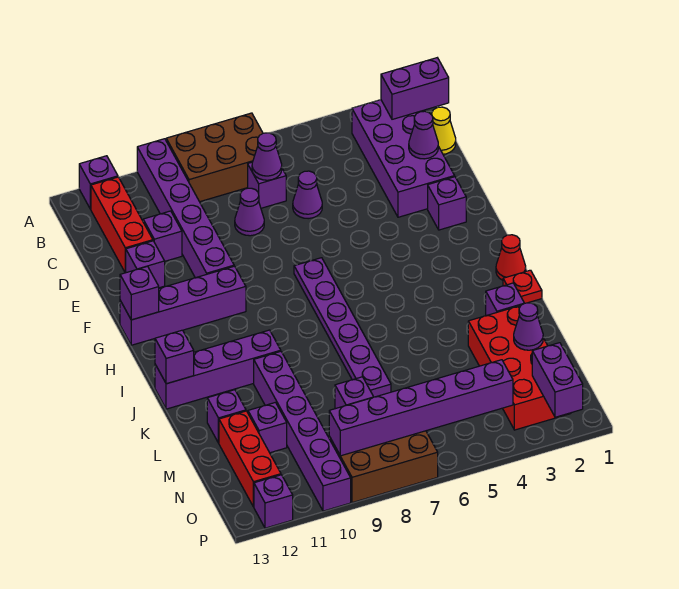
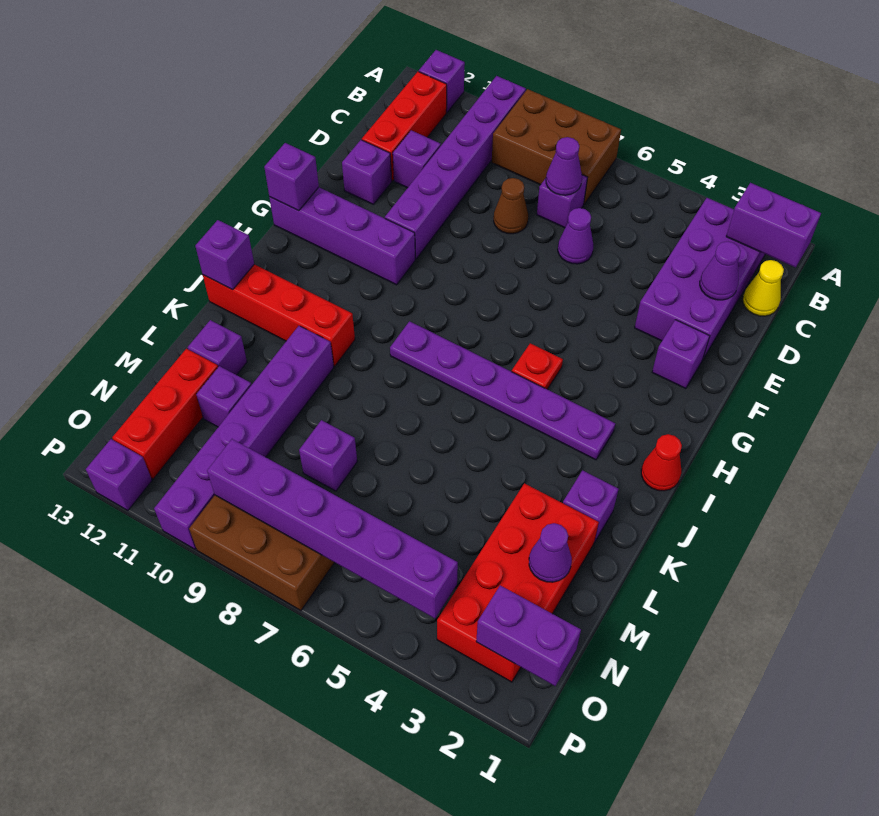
purple 1x1 cone [235,188,264,236] -> brown 1x1 cone [494,178,528,234]
purple 1x6 plate [294,258,391,397] -> purple 1x6 plate turned to [390,321,615,460]
red 1x1 plate [503,270,542,303] -> red 1x1 plate moved to [512,343,563,389]
purple 1x4 brick [155,330,281,409] -> red 1x4 brick [203,264,355,366]
purple 1x2 brick [532,343,583,417] -> purple 1x2 brick turned to [476,585,581,686]

